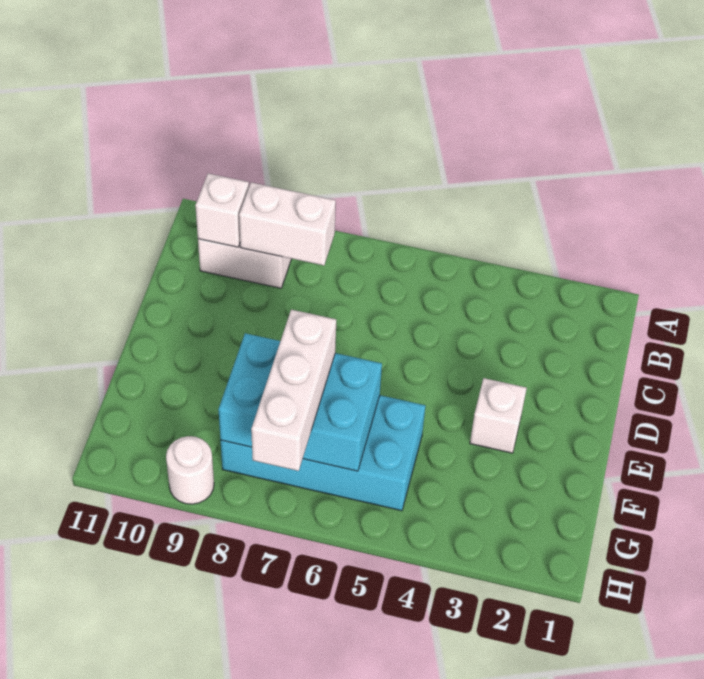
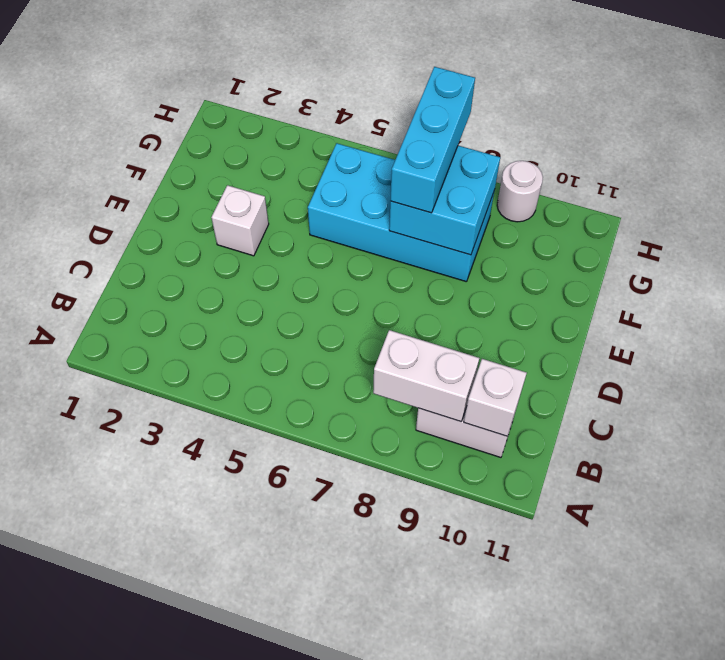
cyan 2x3 brick [218,333,382,471] -> cyan 2x2 brick [389,146,500,255]
white 1x3 brick [251,310,336,471] -> cyan 1x3 brick [390,67,475,213]

